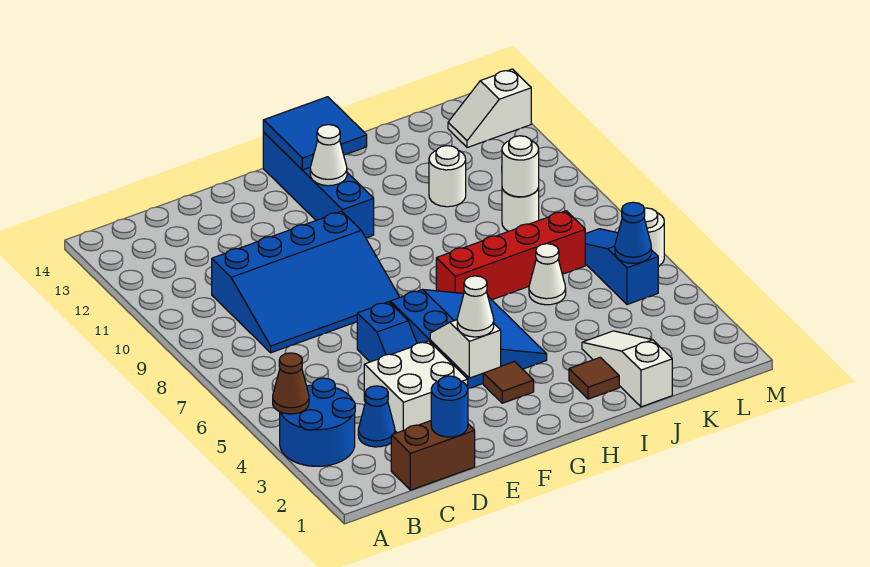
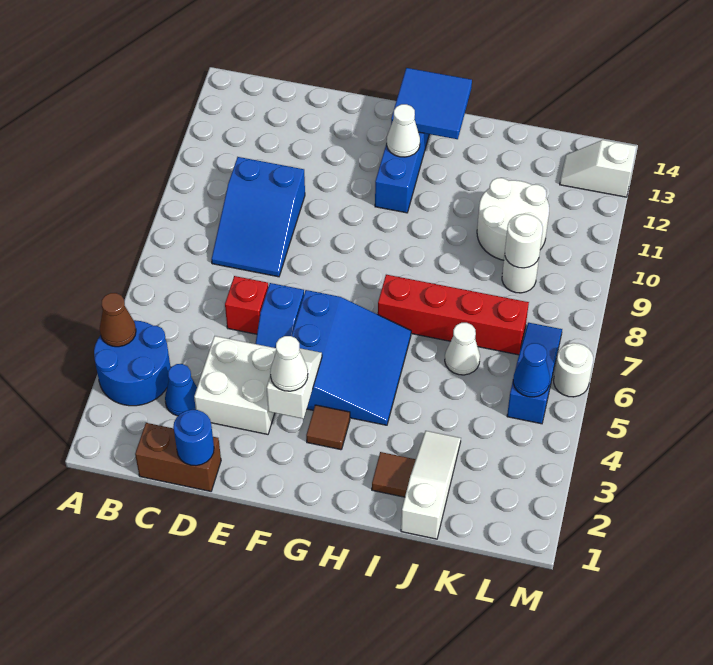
blue 3x4 slope [212,211,400,353] -> blue 2x3 slope [211,157,305,277]
none -> red 1x1 brick [225,276,268,334]
white 1x1 round brick [429,146,466,207] -> white 2x2 round brick [477,178,549,260]

